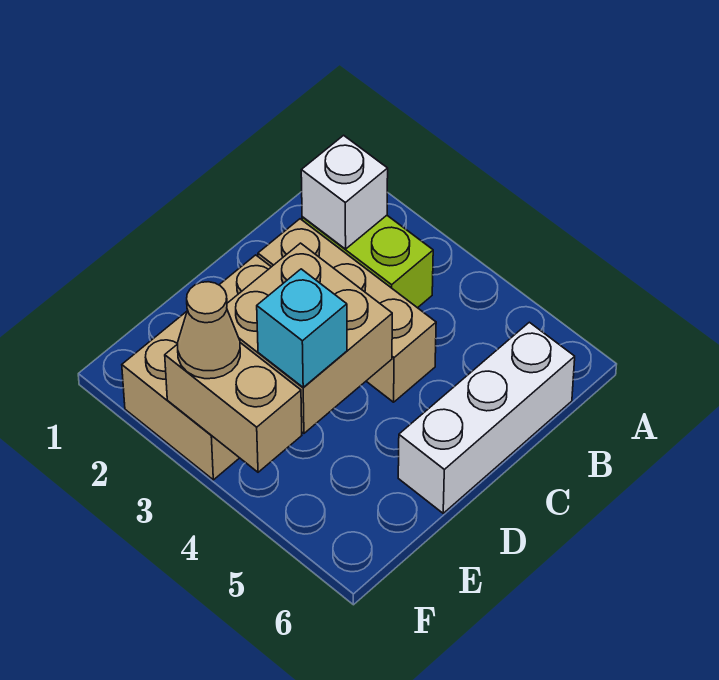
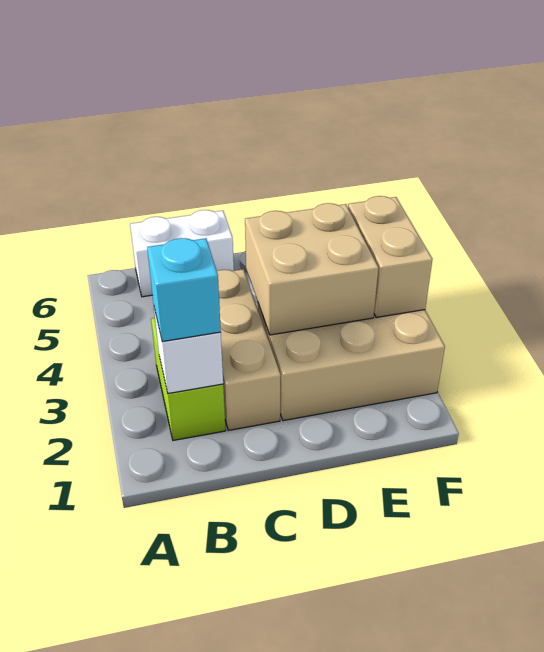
white 1x3 brick [398,322,575,513] -> white 1x2 brick [130,210,234,297]
cyan 1x1 brick [257,269,347,388] -> cyan 1x1 brick moved to [147,238,221,342]
tan 1x1 cone [178,282,240,379] -> none

